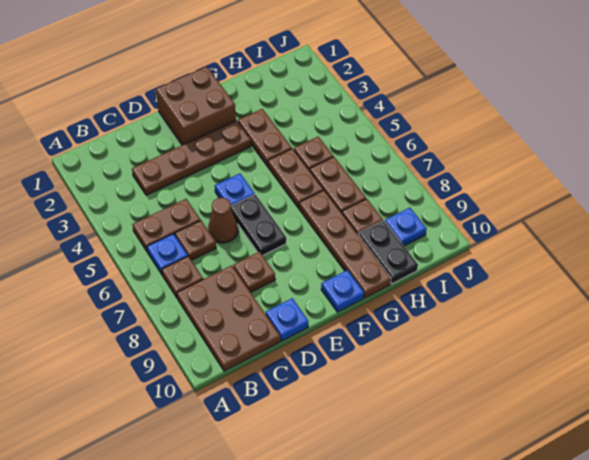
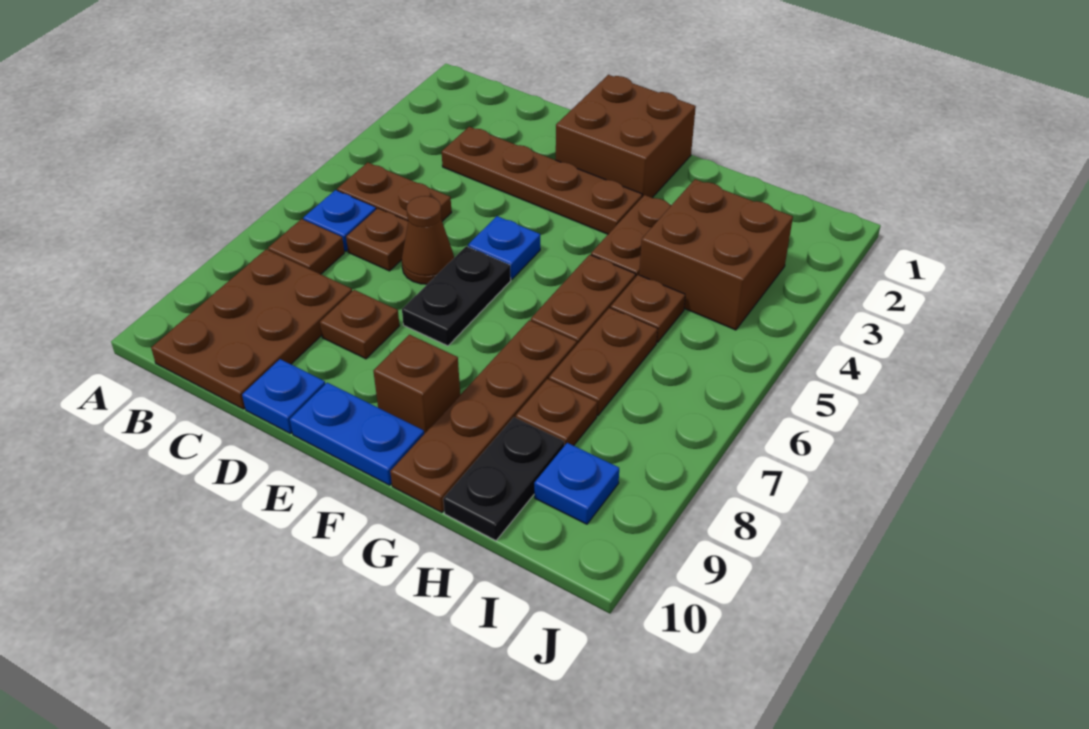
none -> brown 1x1 brick [373,335,460,434]
blue 1x1 plate [321,270,364,312] -> blue 1x2 plate [290,383,424,485]
none -> brown 2x2 brick [639,179,793,330]

